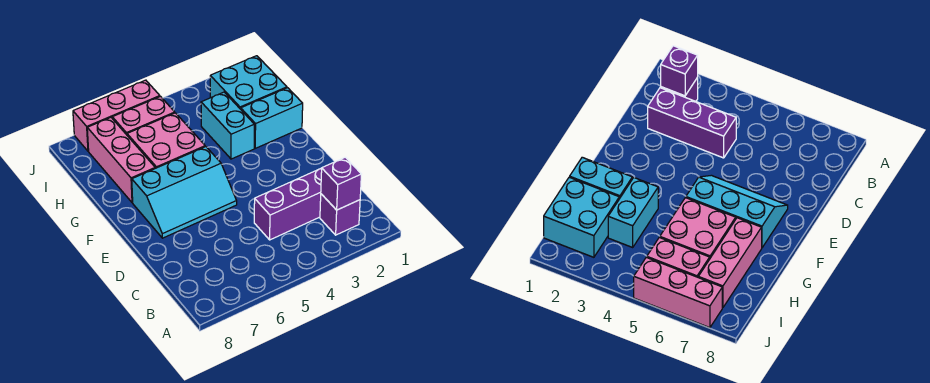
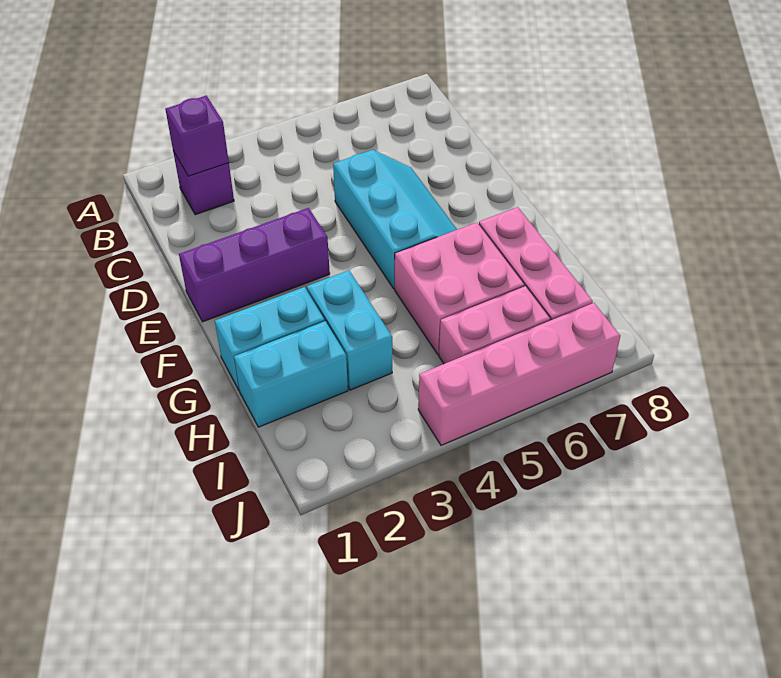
purple 1x3 brick [254,168,322,240] -> purple 1x3 brick moved to [179,208,330,322]
cyan 2x3 slope [132,147,237,238] -> cyan 2x3 slope turned to [333,150,457,289]
cyan 2x2 brick [210,56,287,109] -> cyan 1x2 brick [234,321,348,427]
pink 1x3 brick [73,80,160,151] -> pink 1x4 brick [418,303,620,445]

